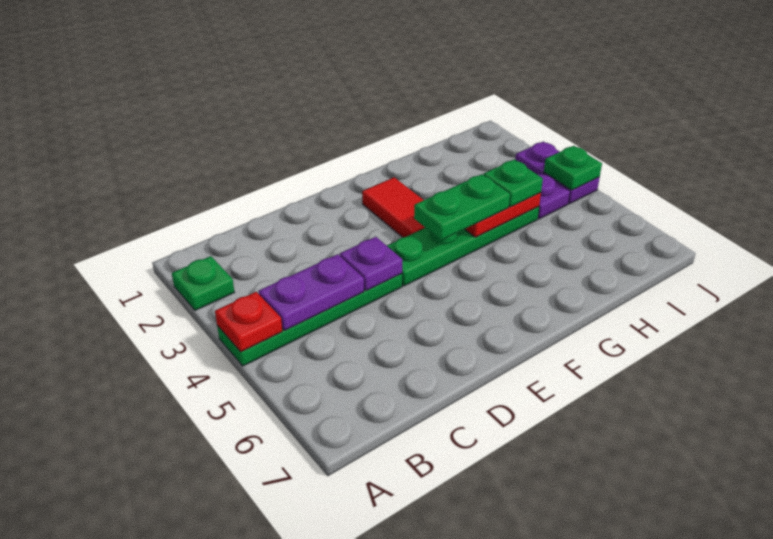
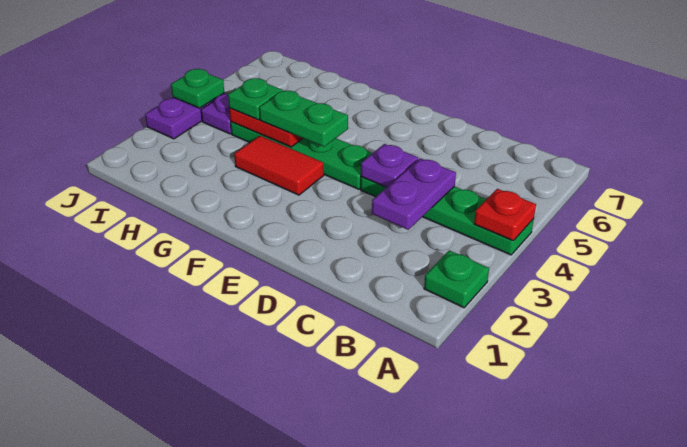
purple 1x2 plate [258,254,364,331] -> purple 1x2 plate turned to [372,158,456,230]
red 1x2 tile [362,177,425,237] -> red 1x2 tile turned to [234,136,324,195]

